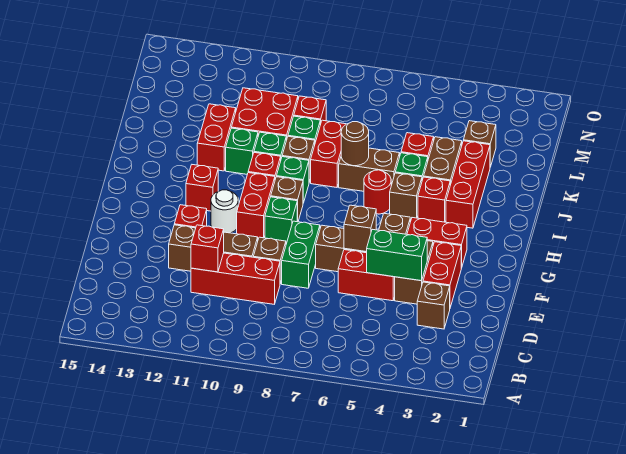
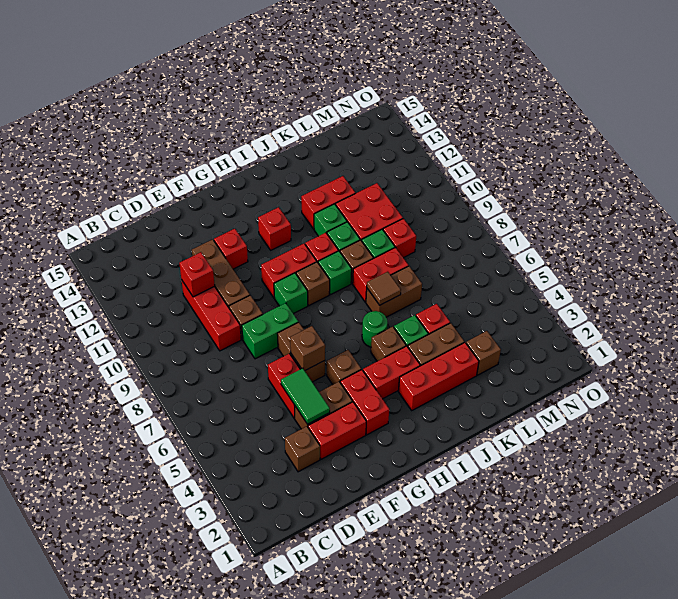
green 1x2 brick [367,229,427,281] -> green 1x2 tile [281,368,330,424]
white 1x1 round brick [211,190,238,233] -> none
red 1x1 brick [418,177,450,222] -> red 1x2 brick [363,346,420,399]
red 1x1 round brick [364,170,391,214] -> green 1x1 round brick [362,311,388,347]
brown 1x2 brick [339,148,400,191] -> brown 1x2 brick turned to [366,266,422,317]
brown 1x1 round brick [341,122,369,166] -> brown 1x1 tile [367,272,401,305]

